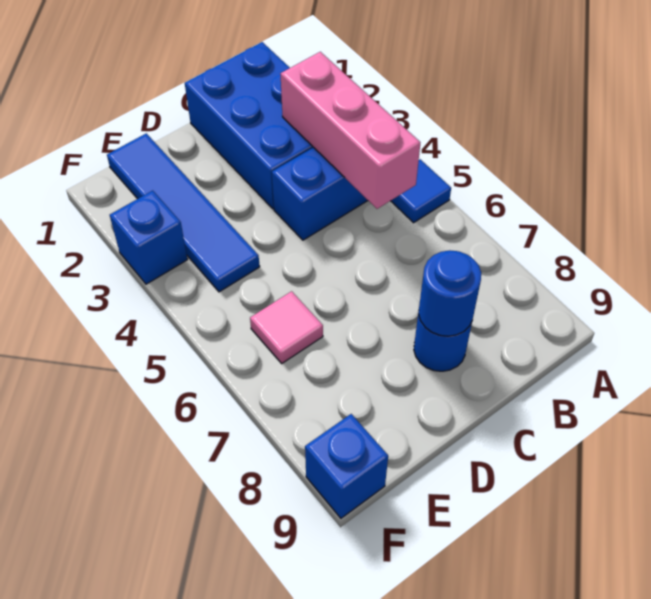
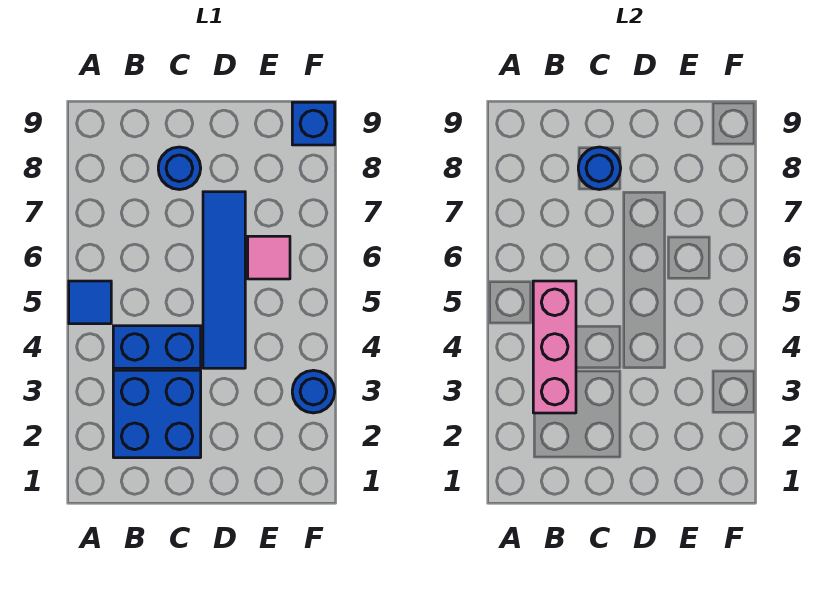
blue 2x3 brick [185,42,313,209] -> blue 2x2 brick [113,370,201,458]
blue 1x4 tile [107,133,260,292] -> blue 1x4 tile moved to [203,192,245,368]
blue 1x1 brick [110,191,187,284] -> blue 1x1 round brick [292,370,335,413]

